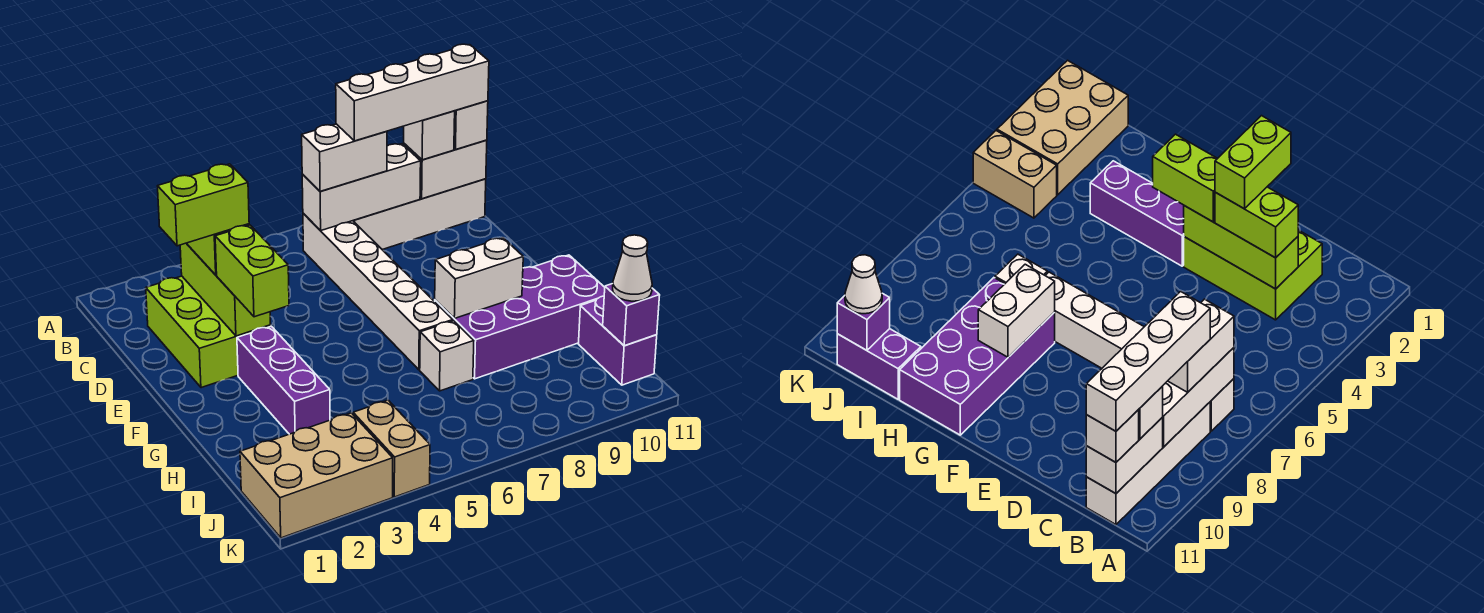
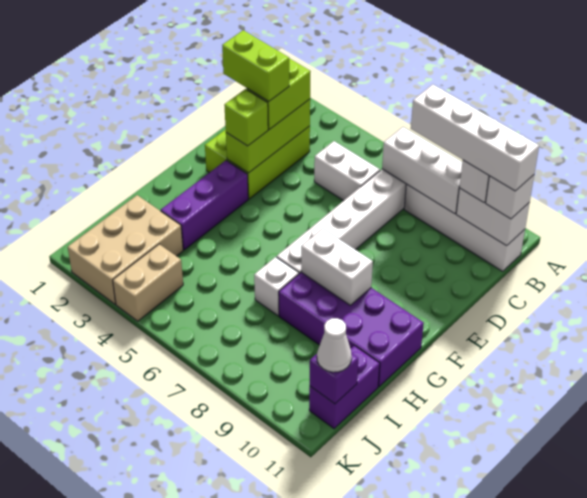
white 1x2 brick [302,124,387,191] -> white 1x2 brick moved to [314,141,380,201]
lime 1x2 brick [215,225,289,317] -> lime 1x1 brick [224,89,268,146]
tan 2x3 brick [240,413,393,538] -> tan 2x3 brick turned to [68,195,183,304]

